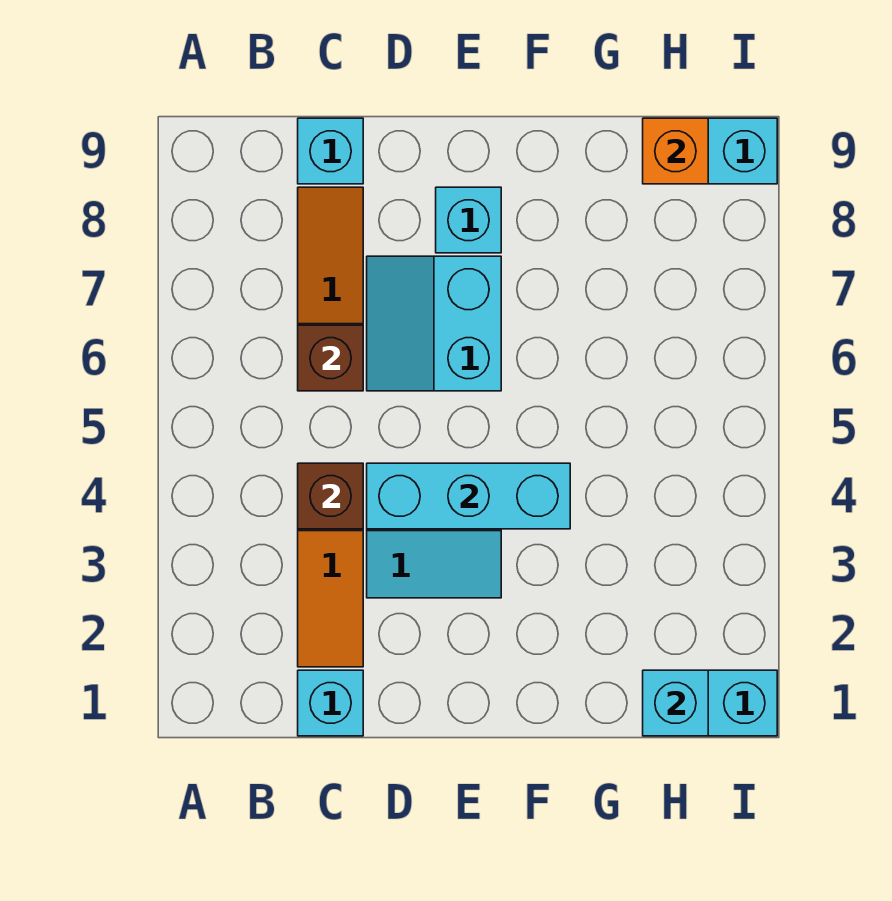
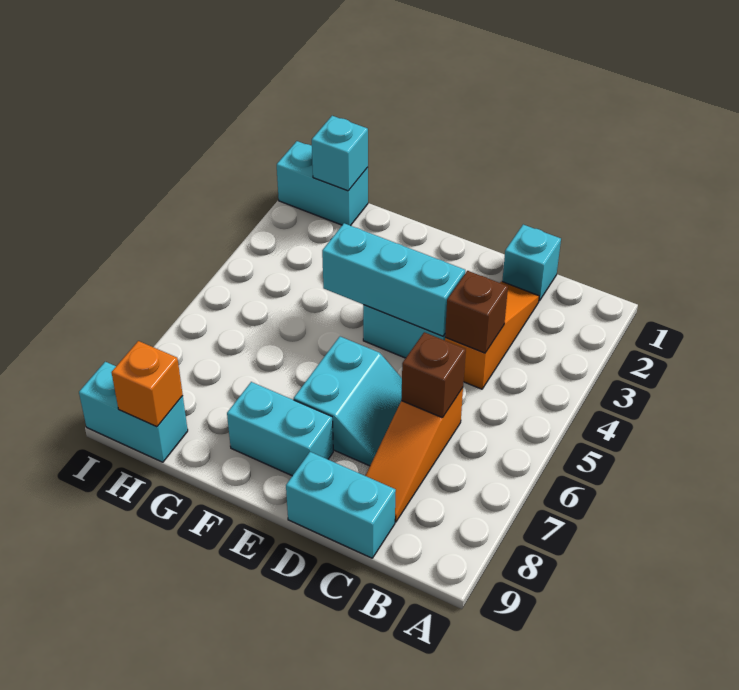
cyan 1x1 brick [298,118,363,184] -> cyan 1x2 brick [286,452,396,558]
cyan 1x1 brick [436,187,501,253] -> cyan 1x2 brick [227,382,333,476]

